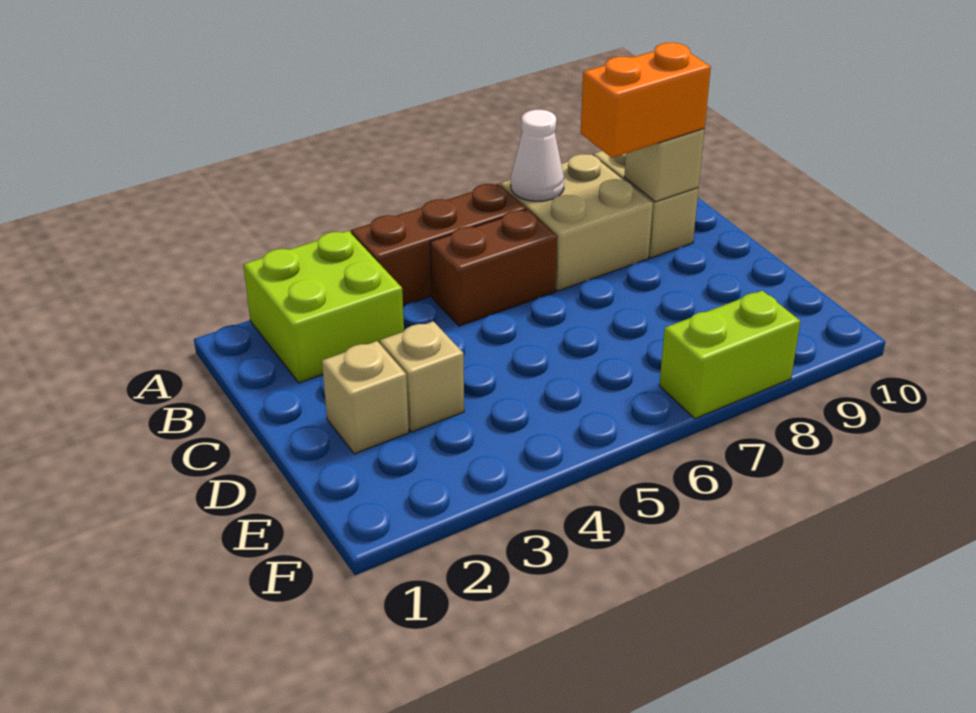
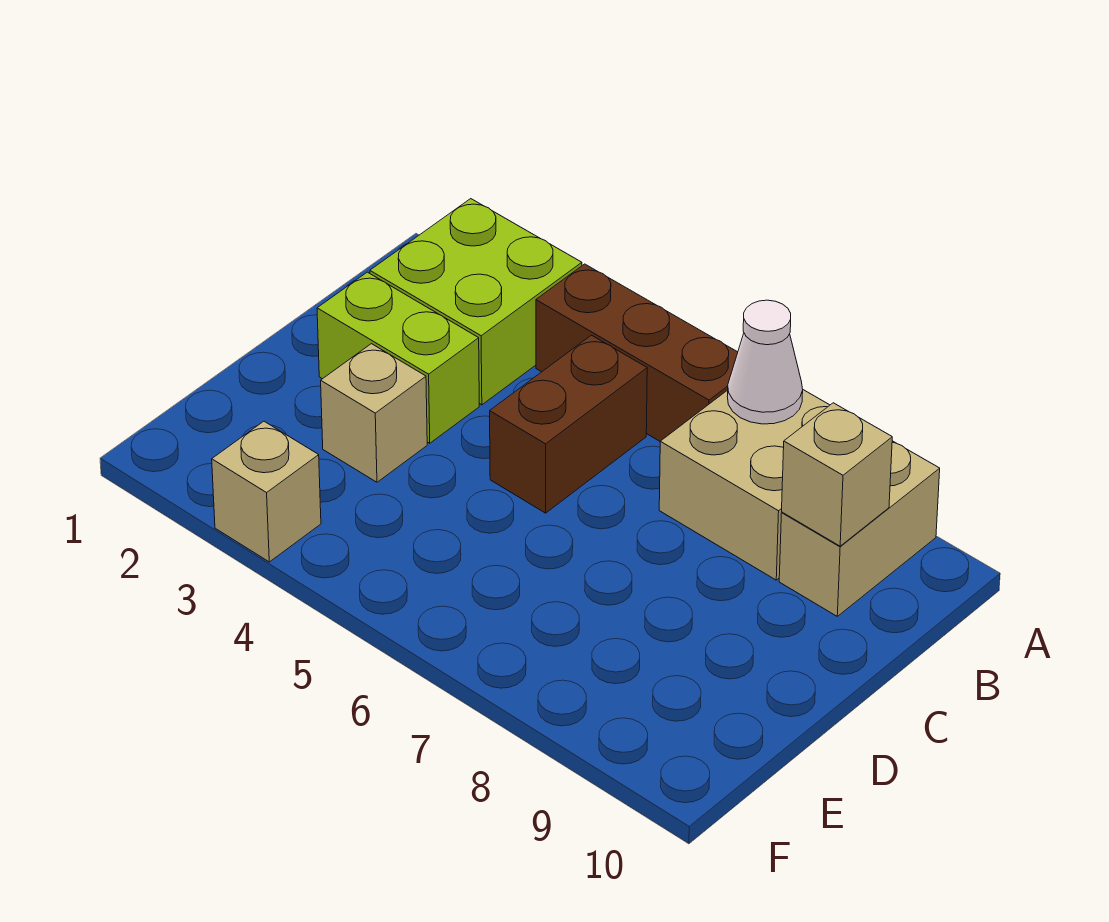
brown 1x2 brick [430,210,557,326] -> brown 1x2 brick turned to [490,335,647,513]
orange 1x2 brick [581,43,711,158] -> none
tan 1x1 brick [322,341,409,454] -> tan 1x1 brick moved to [212,421,321,562]
lime 1x2 brick [659,291,800,418] -> lime 1x2 brick moved to [317,272,479,443]

